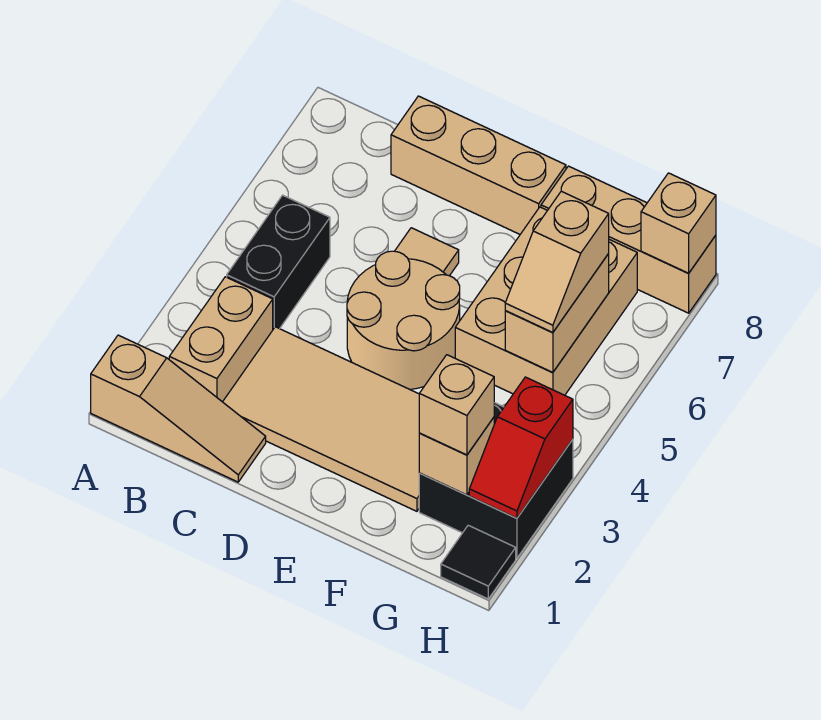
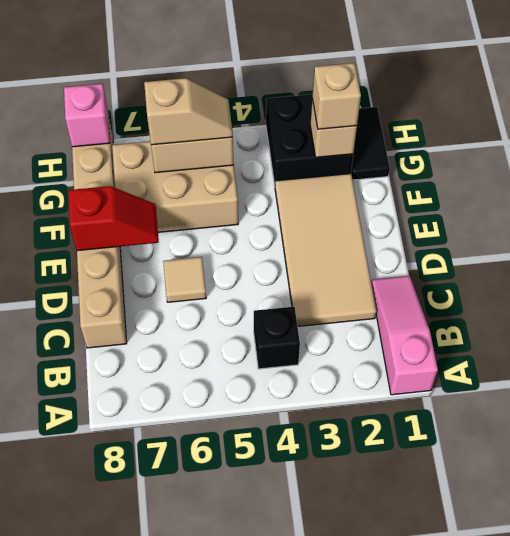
tan 1x3 slope [91,335,266,482] -> pink 1x3 slope [371,276,438,395]
tan 1x2 brick [169,277,273,402] -> none
black 1x2 brick [227,195,330,329] -> black 1x1 brick [254,307,300,369]
tan 2x2 round brick [347,251,460,389] -> none
black 1x1 tile [441,525,516,599] -> black 1x2 tile [351,107,390,180]
red 1x2 slope [469,377,573,518] -> red 1x2 slope moved to [68,186,159,251]
tan 1x1 brick [641,173,716,273] -> pink 1x1 brick [64,84,110,147]

